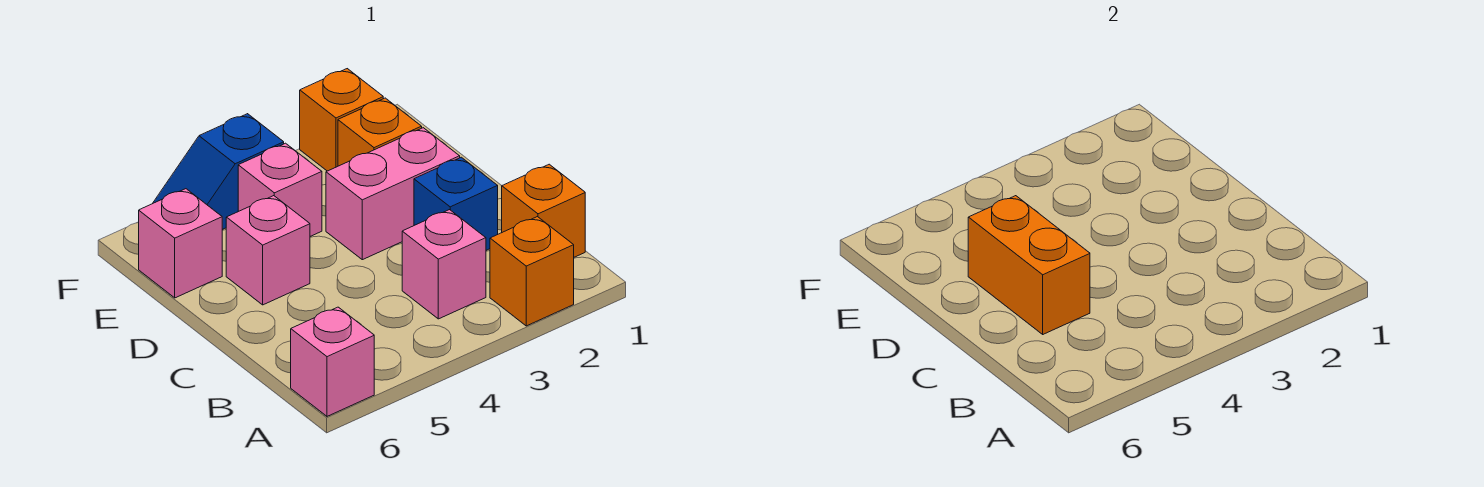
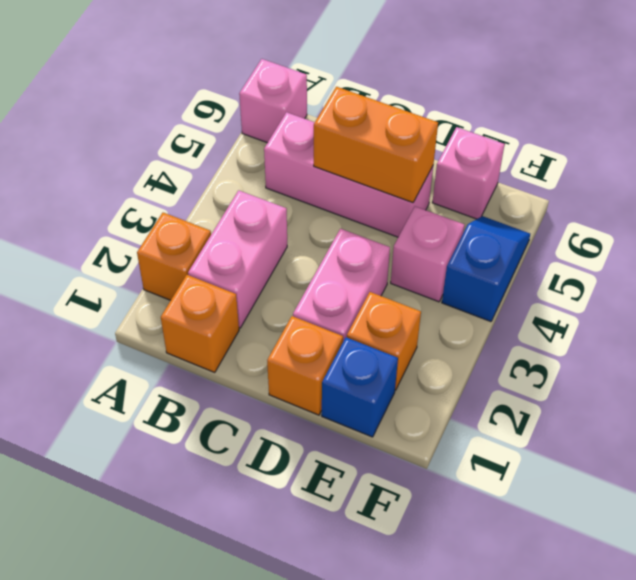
pink 1x1 brick [402,210,486,319] -> pink 1x2 brick [188,190,287,328]
blue 1x1 brick [414,157,498,250] -> blue 1x1 brick moved to [322,337,398,437]
pink 1x1 brick [226,196,310,305] -> pink 1x3 brick [264,112,433,237]
orange 1x1 brick [300,69,383,171] -> orange 1x1 brick moved to [267,316,343,415]

